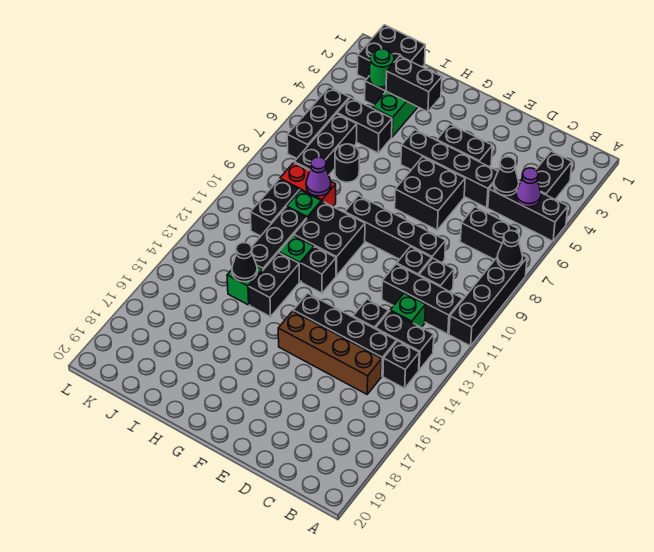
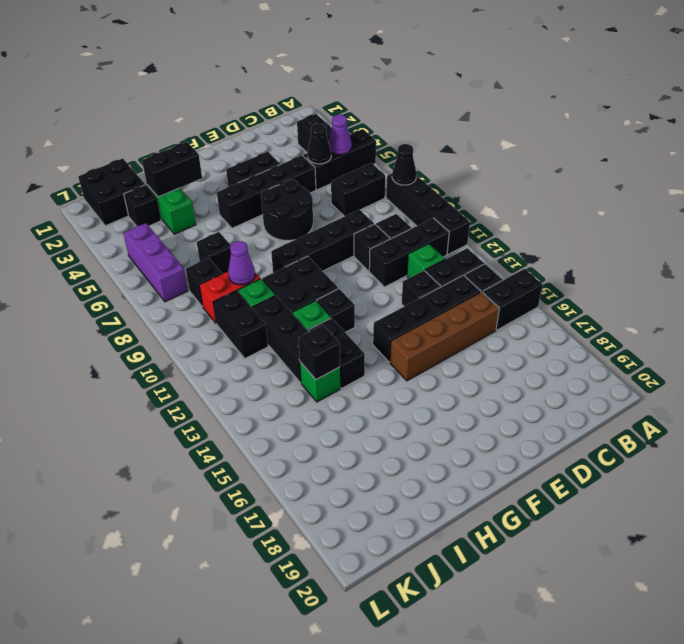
black 2x2 brick [395,157,465,230] -> black 2x2 round brick [261,179,313,240]
black 1x2 brick [337,98,392,153] -> black 1x2 brick moved to [483,269,543,330]
black 1x1 round brick [335,144,359,182] -> black 1x1 brick [197,232,231,274]
black 1x1 cone [232,243,257,282] -> black 1x1 brick [298,325,340,380]
green 1x1 round brick [370,49,394,87] -> none
black 1x3 brick [294,114,357,175] -> black 1x1 brick [186,258,222,306]
black 1x3 brick [287,87,349,159] -> purple 1x3 brick [123,223,188,302]

